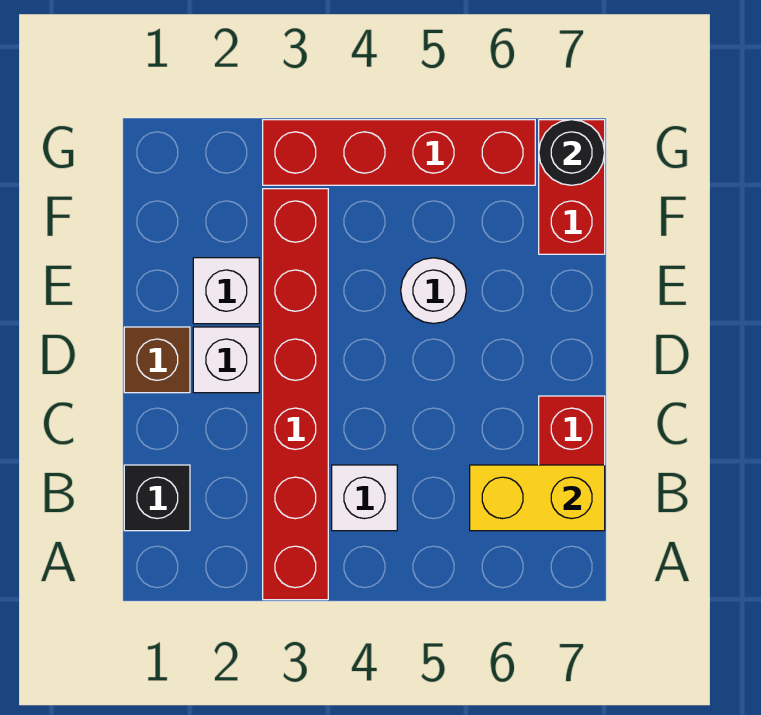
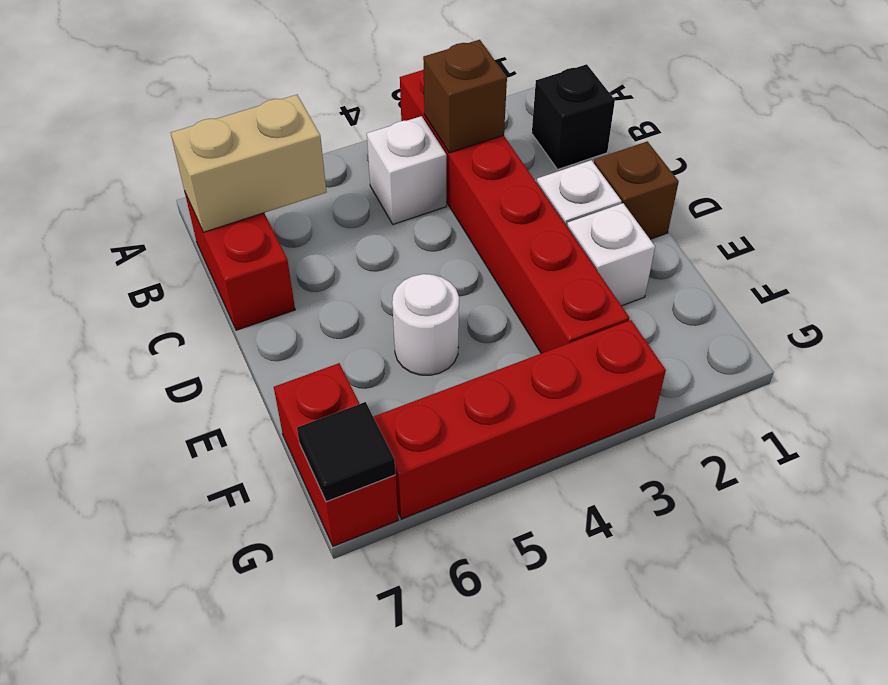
none -> brown 1x1 brick [423,40,507,153]
yellow 1x2 brick [470,465,605,531] -> tan 1x2 brick [171,95,326,232]
black 1x1 round brick [539,120,605,185] -> black 1x1 tile [297,402,395,502]

